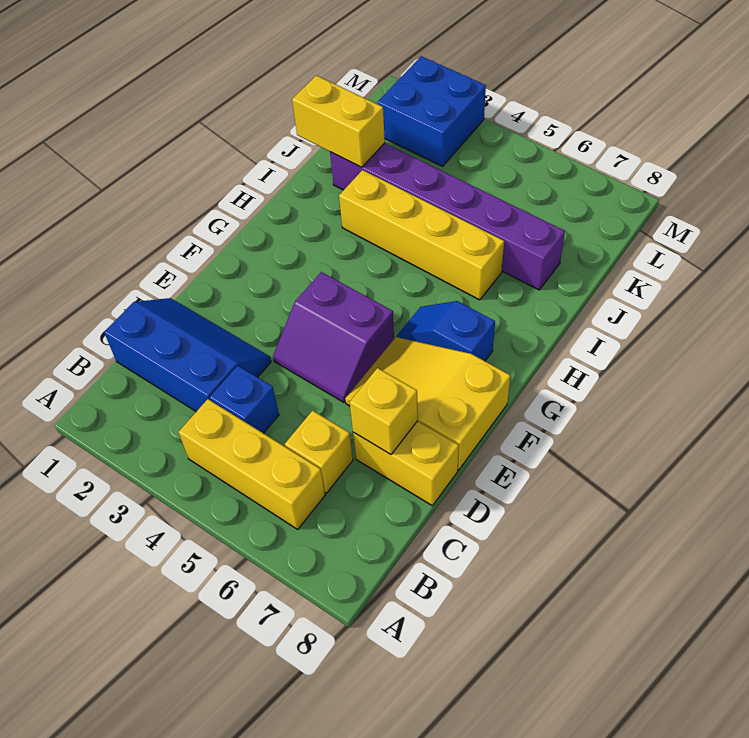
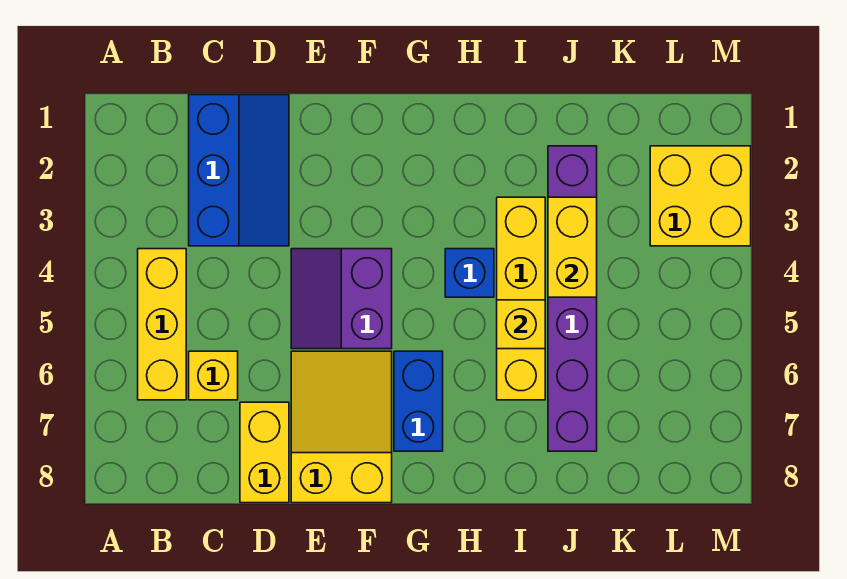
blue 1x1 brick [209,366,279,433] -> blue 1x1 brick moved to [445,249,494,297]
yellow 1x1 brick [350,368,418,454] -> yellow 1x1 brick moved to [497,300,545,349]
blue 1x2 slope [397,301,495,361] -> blue 1x2 brick [394,351,443,451]
yellow 1x2 brick [292,75,385,167] -> yellow 1x2 brick moved to [548,197,597,297]
blue 2x2 brick [377,56,486,166] -> yellow 2x2 brick [650,146,751,246]

